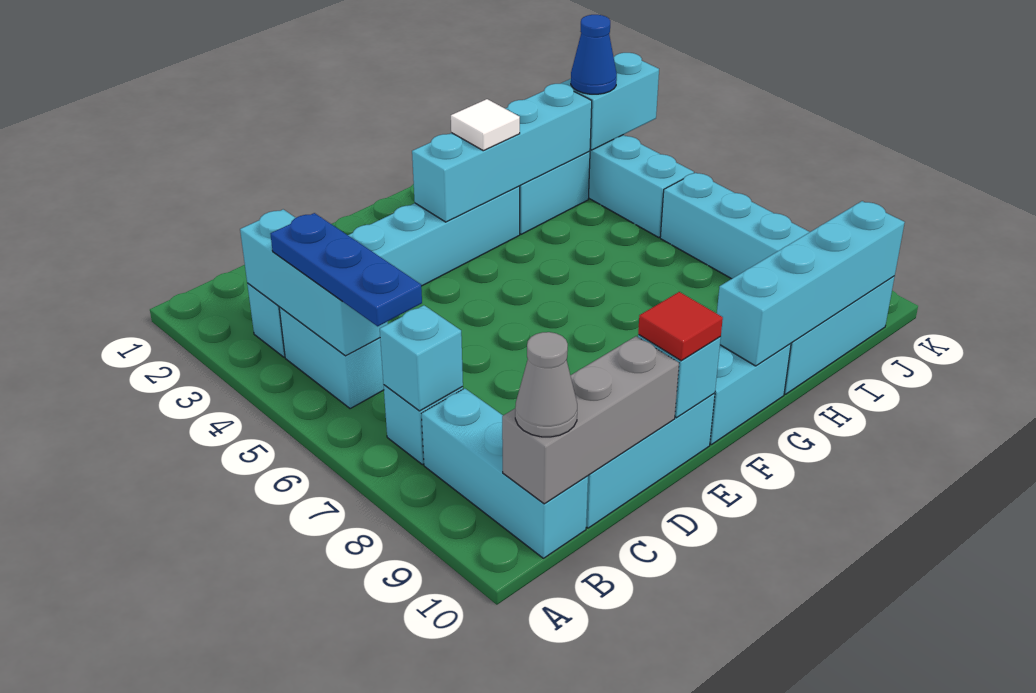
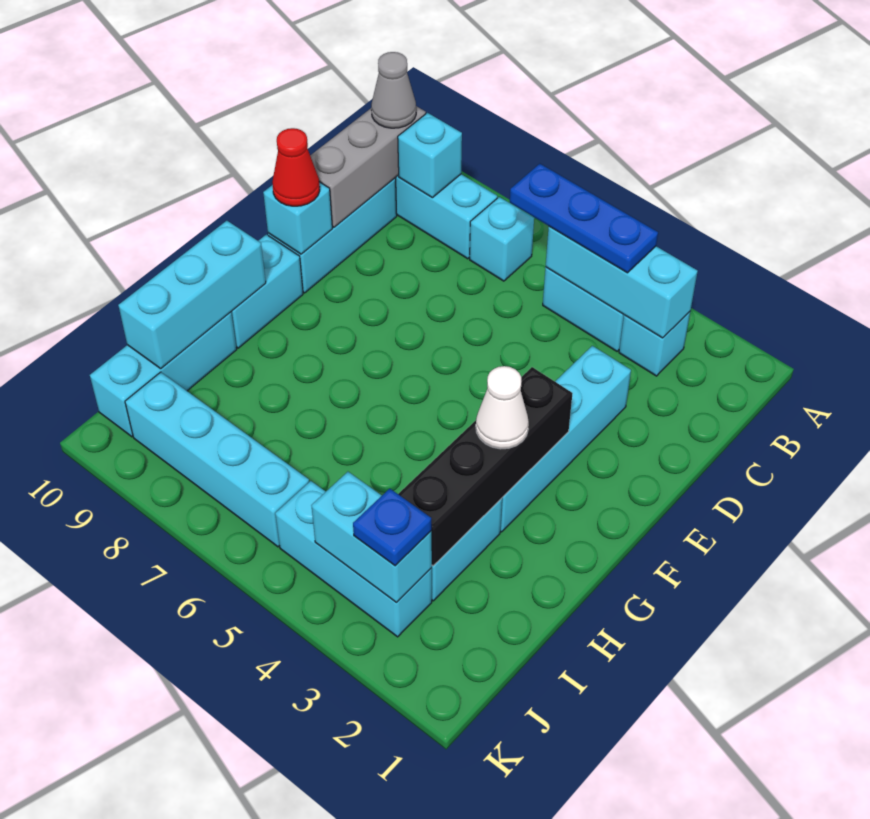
cyan 1x1 brick [380,305,463,411] -> cyan 1x1 brick moved to [398,113,462,198]
red 1x1 tile [638,292,723,361] -> red 1x1 cone [272,128,320,206]
cyan 1x4 brick [412,84,592,222] -> black 1x4 brick [398,367,573,566]
white 1x1 tile [451,99,520,151] -> white 1x1 cone [476,366,529,449]
cyan 1x4 brick [717,201,905,366] -> cyan 1x3 brick [118,221,266,369]
cyan 1x2 brick [561,53,659,150] -> cyan 1x2 brick turned to [311,472,432,603]
blue 1x1 cone [571,15,617,94] -> blue 1x1 plate [353,489,431,566]

